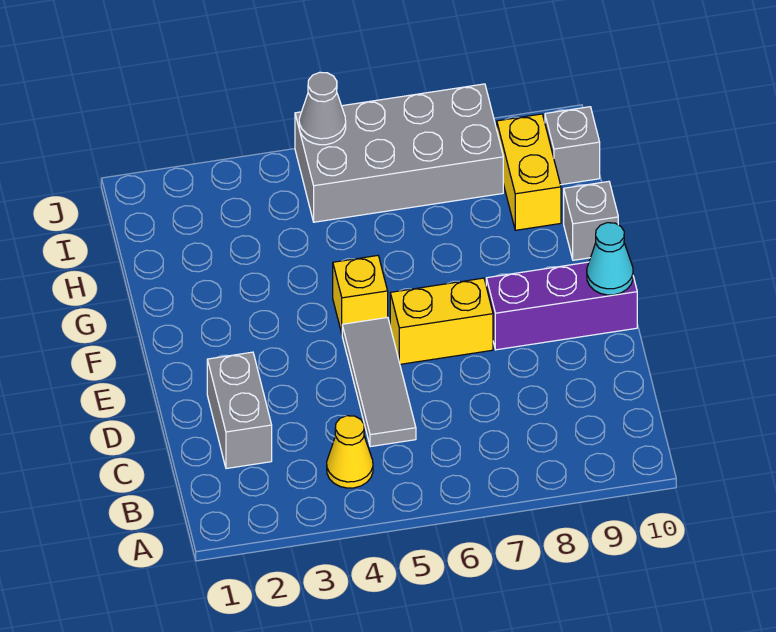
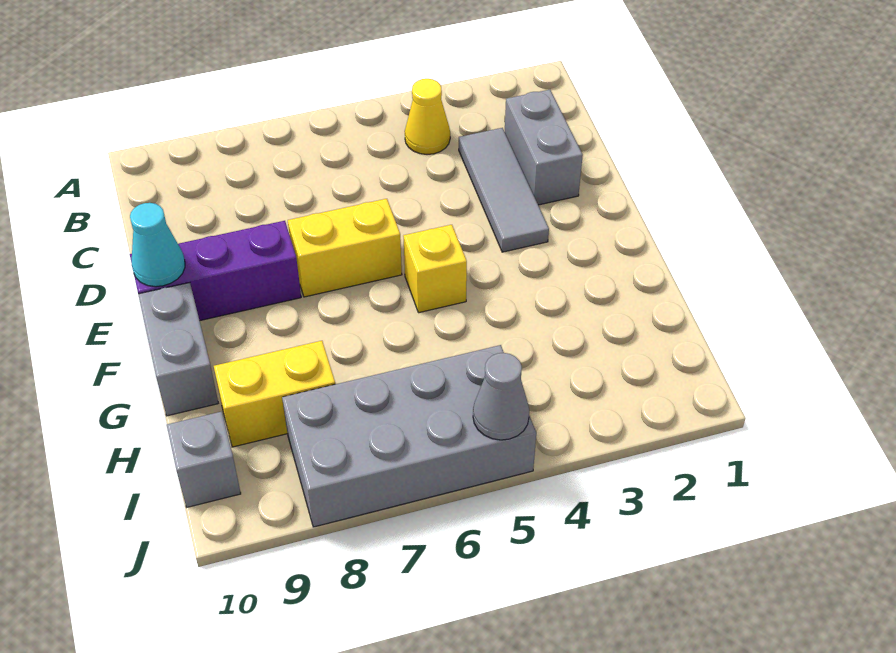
grey 1x3 tile [342,317,416,447] -> grey 1x3 tile moved to [459,128,549,252]
grey 1x1 brick [564,181,618,260] -> grey 1x2 brick [138,283,218,416]
yellow 1x2 brick [497,114,561,230] -> yellow 1x2 brick turned to [214,341,335,447]

